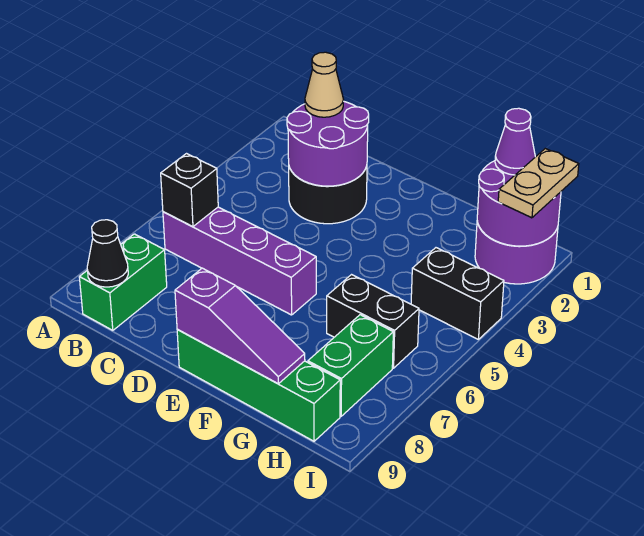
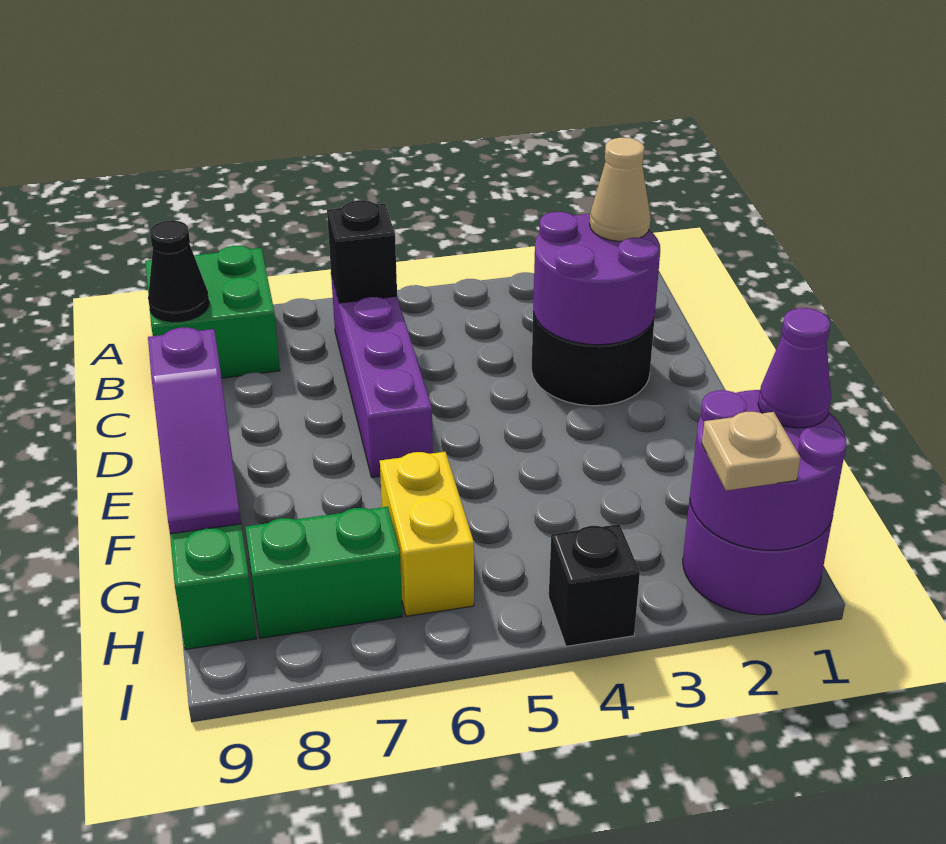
green 1x2 brick [79,234,167,330] -> green 2x2 brick [145,246,280,378]
black 1x2 brick [327,275,419,368] -> yellow 1x2 brick [380,452,474,616]
black 1x2 brick [411,248,504,339] -> black 1x1 brick [549,524,640,646]
tan 1x2 plate [498,149,579,218] -> tan 1x1 plate [702,412,801,491]

